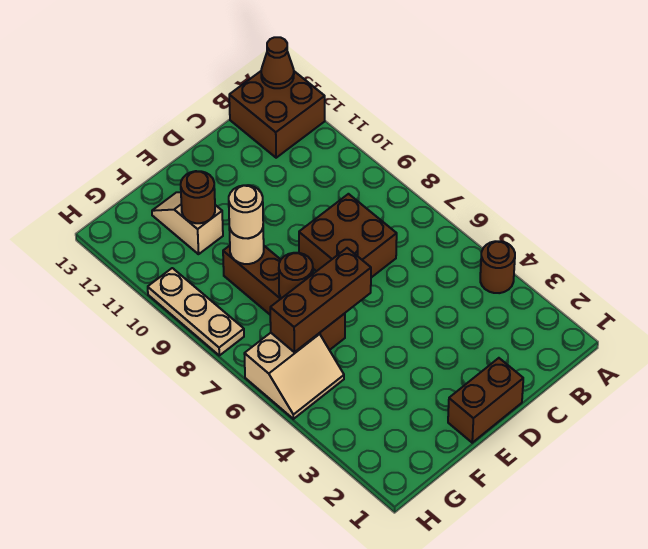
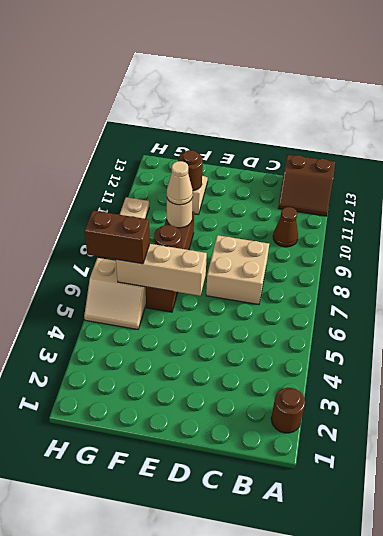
brown 1x1 round brick [480,241,515,293] -> brown 1x1 round brick moved to [271,388,305,433]
brown 2x2 brick [229,71,325,158] -> brown 2x2 slope [278,155,335,216]
brown 1x1 cone [261,37,294,88] -> brown 1x1 cone moved to [273,207,298,247]
brown 2x2 brick [299,194,397,278] -> tan 2x2 brick [206,235,269,305]
brown 1x2 brick [448,358,523,443] -> brown 1x2 brick moved to [85,211,150,264]
brown 1x3 brick [270,248,371,352] -> tan 1x3 brick [116,244,207,296]
tan 1x1 round brick [229,185,263,238] -> tan 1x1 cone [167,161,193,205]

